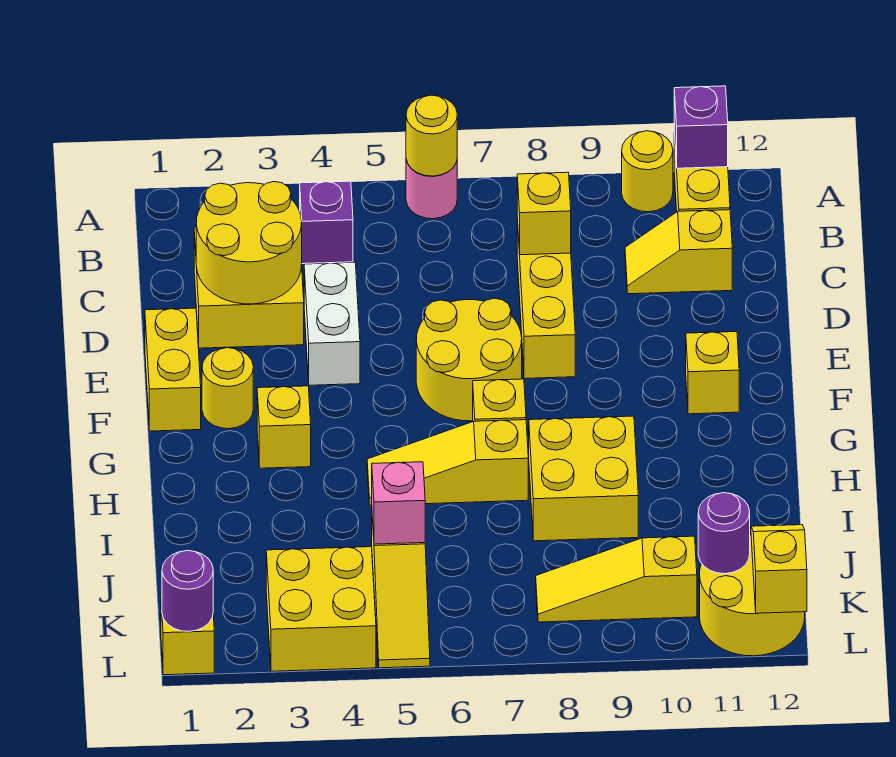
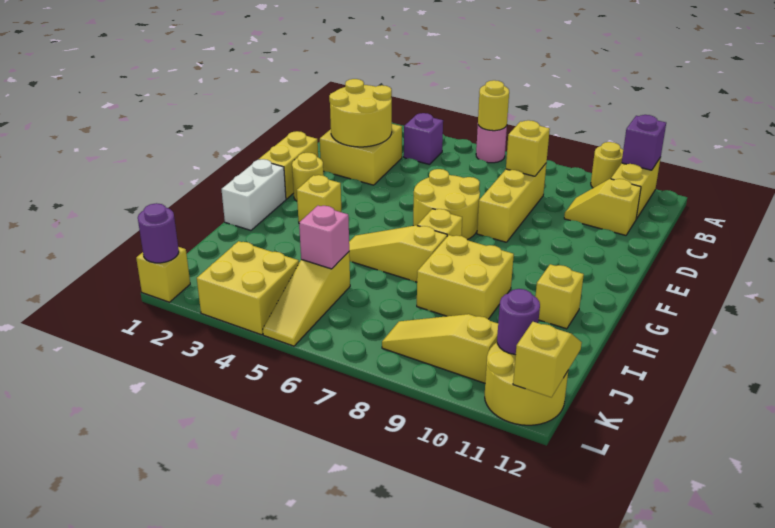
white 1x2 brick [304,262,360,385] -> white 1x2 brick moved to [221,159,286,230]
yellow 1x1 brick [686,332,739,414] -> yellow 1x1 brick moved to [535,264,584,329]

